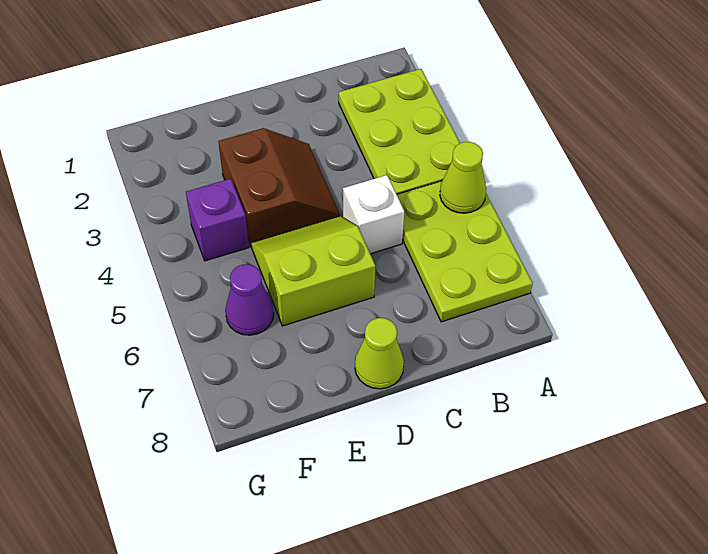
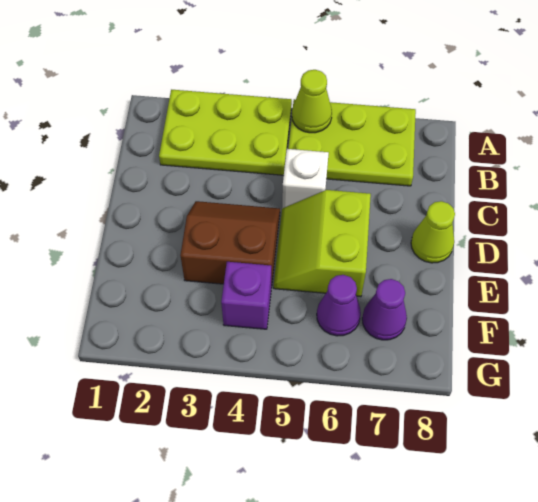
none -> purple 1x1 cone [362,279,407,340]

